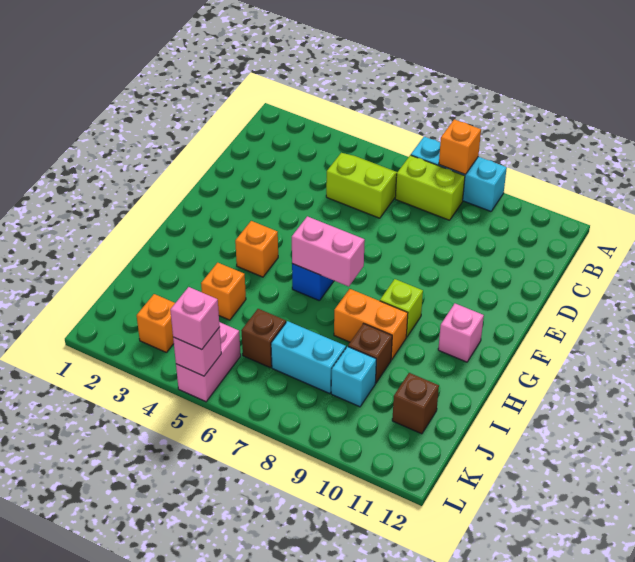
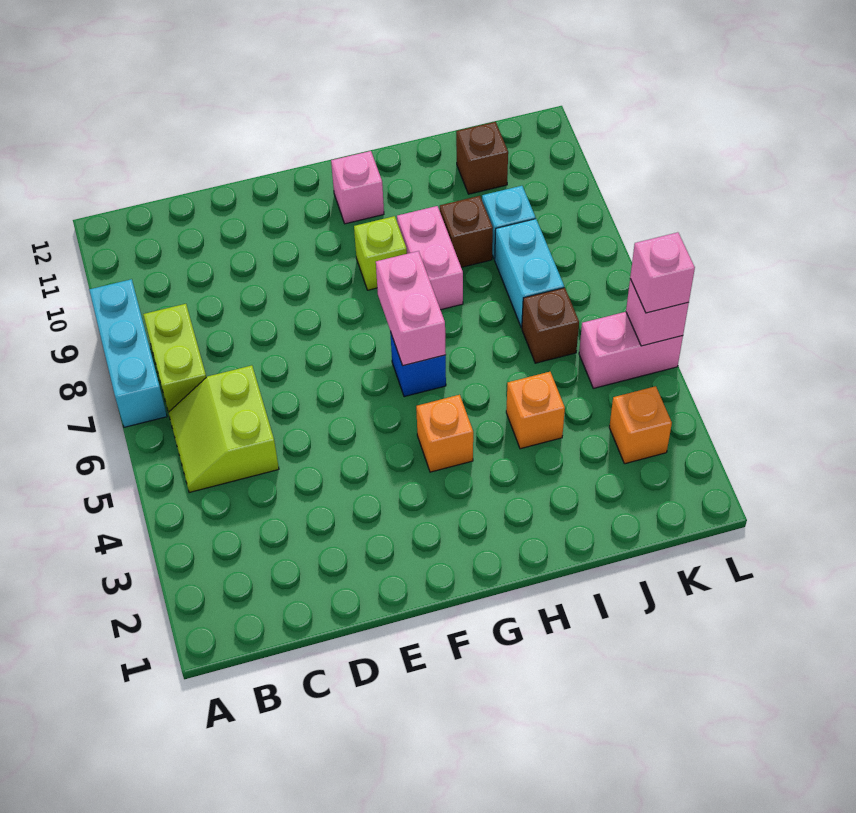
orange 1x1 brick [439,119,481,174] -> none
orange 1x2 brick [334,289,408,360] -> pink 1x2 brick [397,206,463,310]

